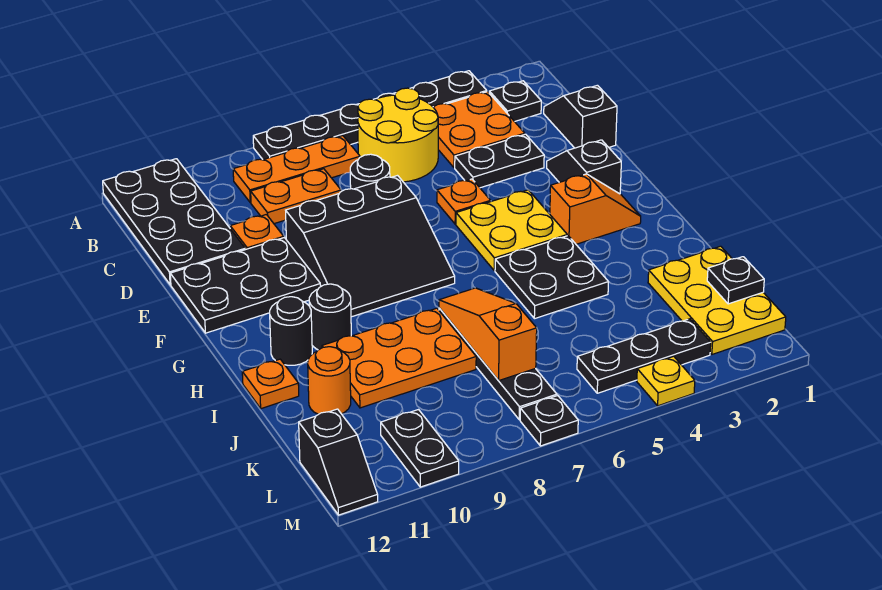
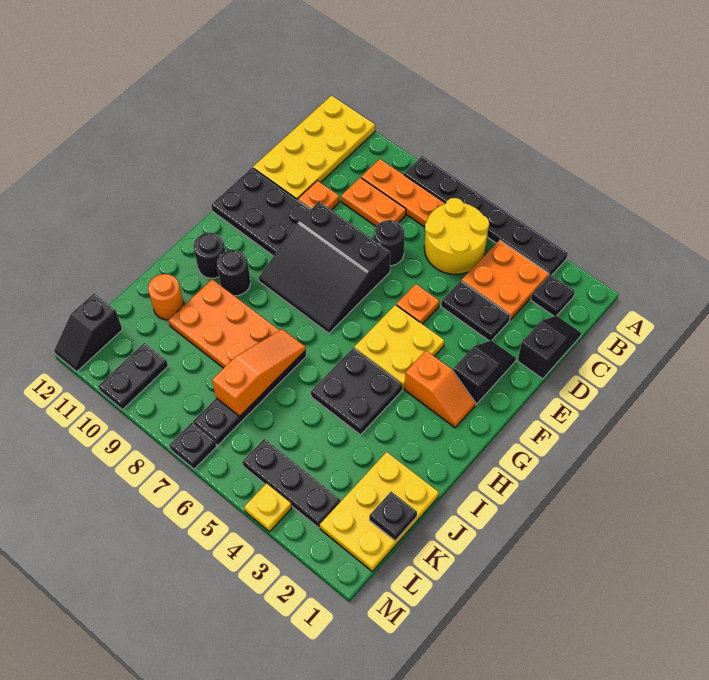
black 2x4 plate [103,159,245,285] -> yellow 2x4 plate [253,95,375,200]
orange 1x1 plate [242,359,299,408] -> none

